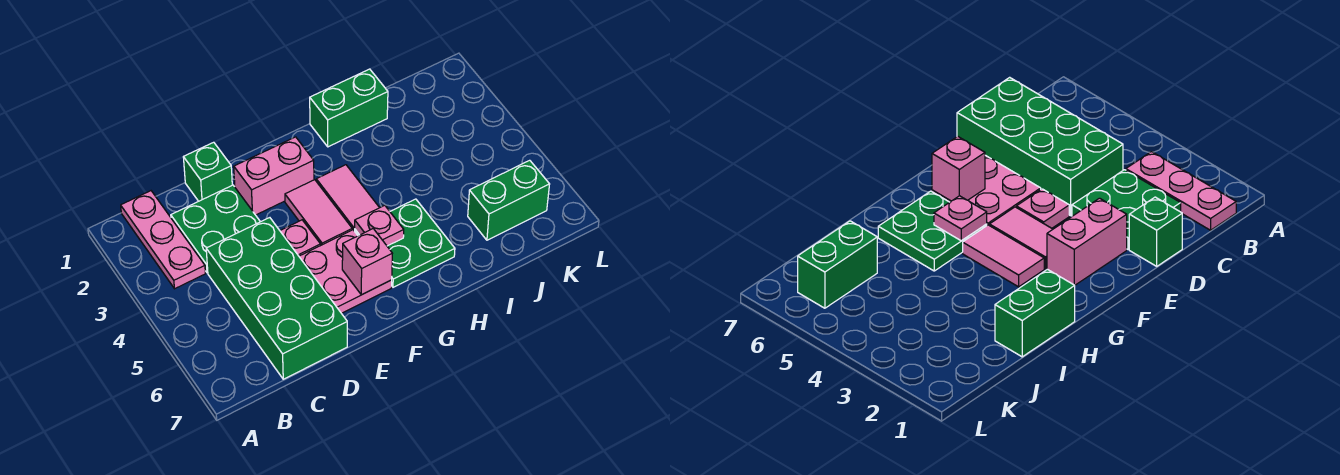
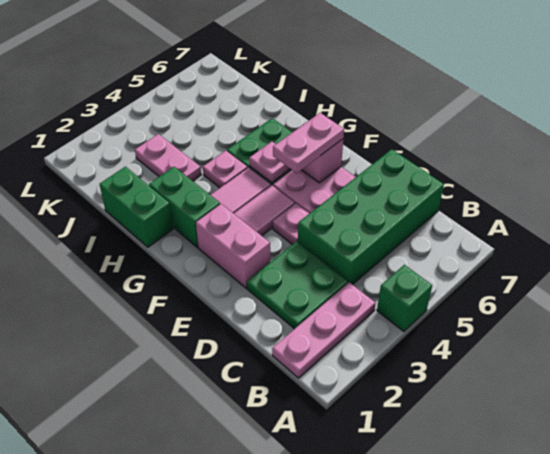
green 1x1 brick [183,142,232,201] -> green 1x1 brick moved to [377,265,432,332]
none -> pink 1x2 plate [273,113,344,173]
none -> pink 1x1 plate [203,151,247,188]
none -> pink 1x2 plate [135,134,201,181]
green 1x2 brick [468,160,550,240] -> green 1x2 brick moved to [149,167,220,247]

